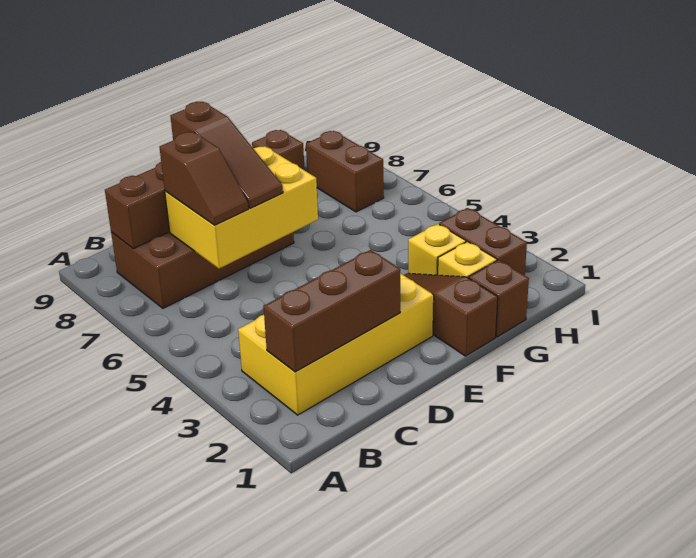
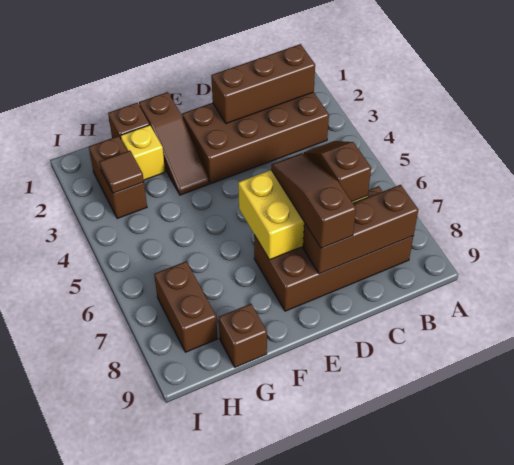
yellow 2x4 brick [238,273,434,415] -> brown 2x4 brick [182,92,329,184]
yellow 1x1 brick [408,224,466,275] -> none
none -> brown 1x1 tile [100,151,144,193]

